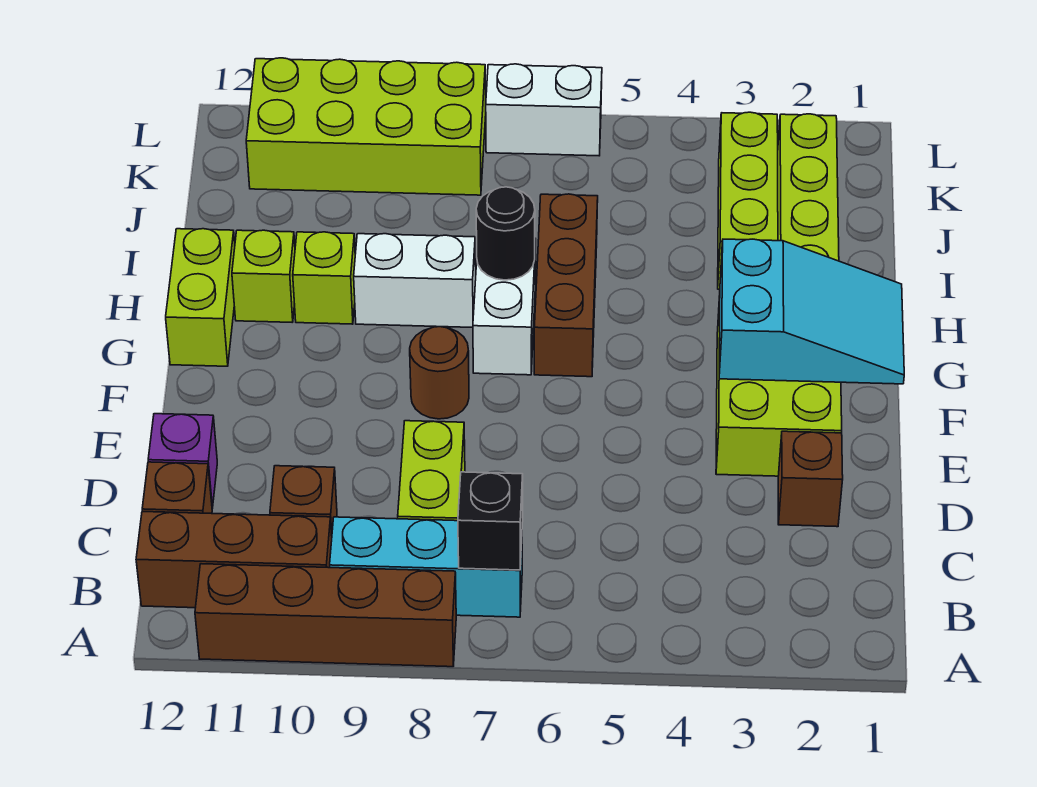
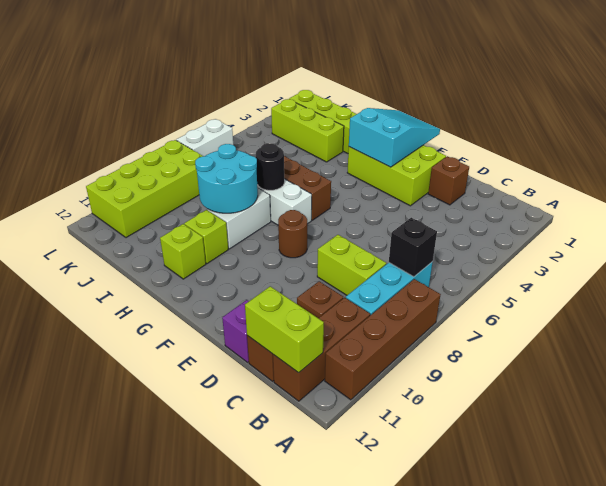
lime 1x2 brick [166,229,235,366] -> lime 1x2 brick moved to [245,286,324,373]
none -> cyan 2x2 round brick [195,144,258,213]

